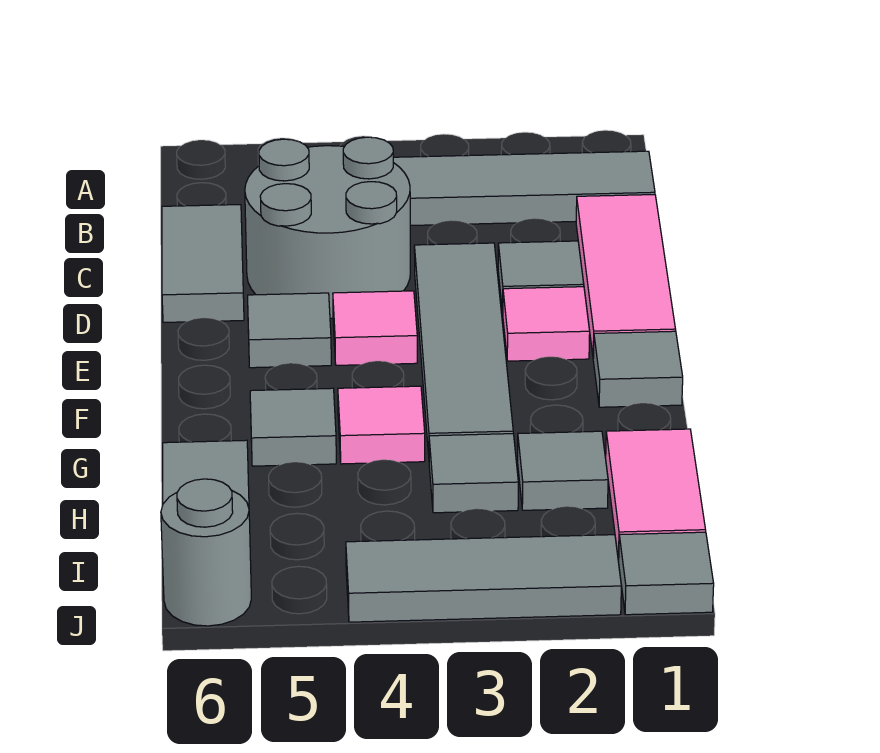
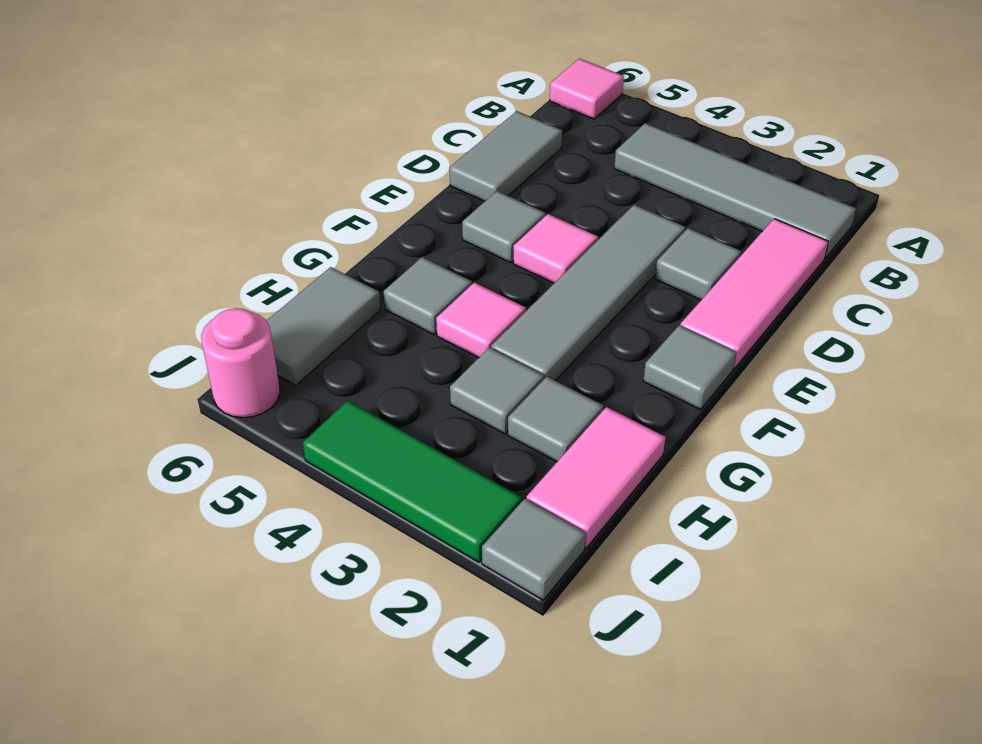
grey 2x2 round brick [245,137,410,318] -> none
pink 1x1 tile [503,287,590,361] -> pink 1x1 tile moved to [550,59,624,119]
grey 1x3 tile [346,535,621,622] -> green 1x3 tile [303,401,522,562]
grey 1x1 round brick [161,479,251,626] -> pink 1x1 round brick [201,308,280,418]

